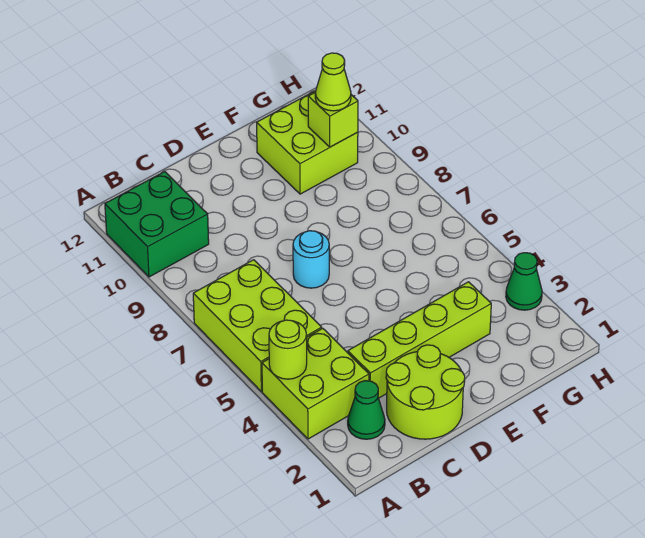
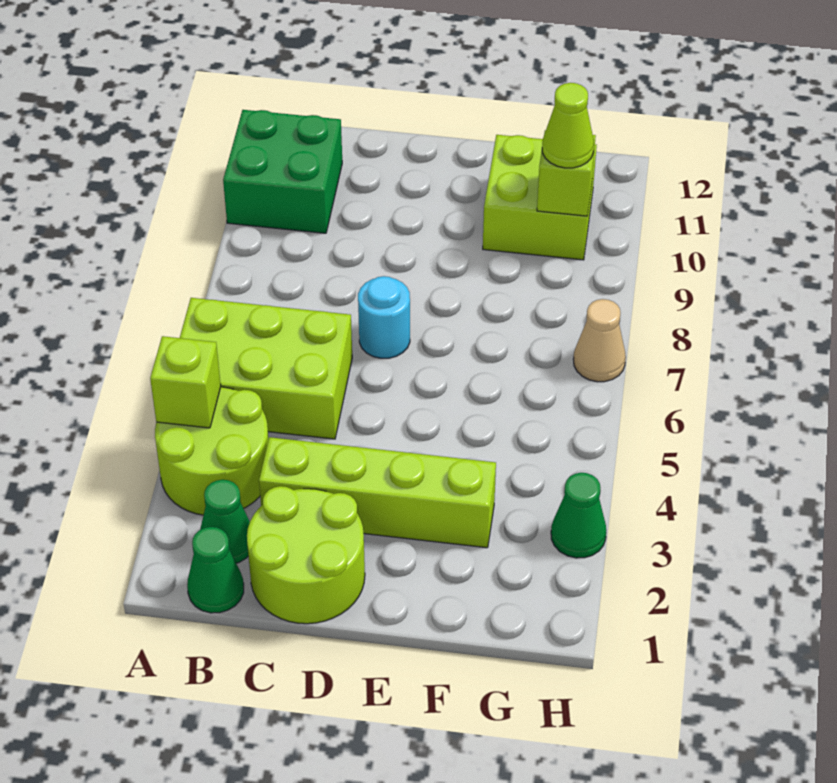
lime 2x2 brick [262,328,369,439] -> lime 2x2 round brick [155,387,269,515]
lime 1x1 round brick [269,320,307,379] -> lime 1x1 brick [150,336,221,428]
lime 2x3 brick [193,260,322,391] -> lime 2x3 brick turned to [180,298,352,439]
none -> green 1x1 cone [187,527,244,613]
none -> tan 1x1 cone [573,299,626,382]

